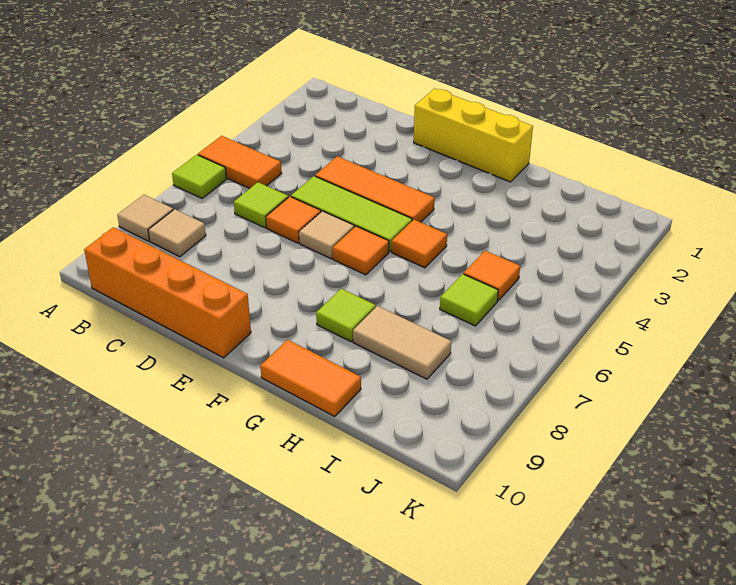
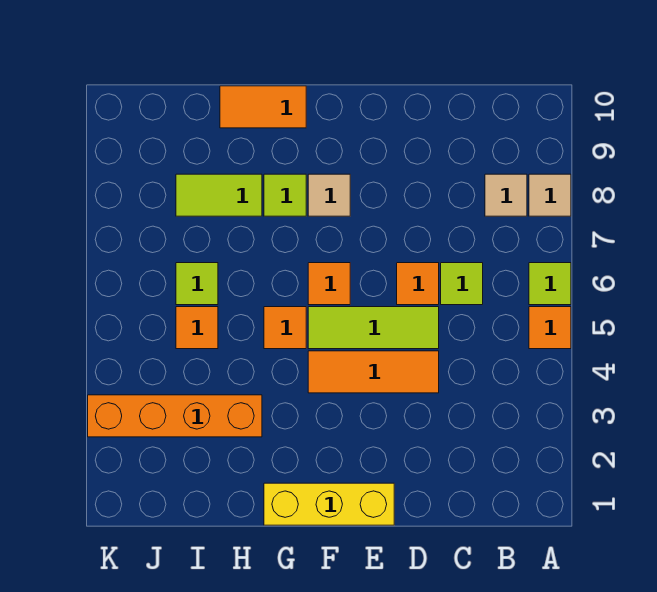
orange 1x2 tile [198,136,282,189] -> orange 1x1 tile [529,307,571,349]
orange 1x4 brick [84,227,251,358] -> orange 1x4 brick moved to [88,395,262,437]
tan 1x1 tile [299,211,354,259] -> tan 1x1 tile moved to [308,174,350,216]
tan 1x2 tile [353,306,451,379] -> lime 1x2 tile [176,174,262,216]

